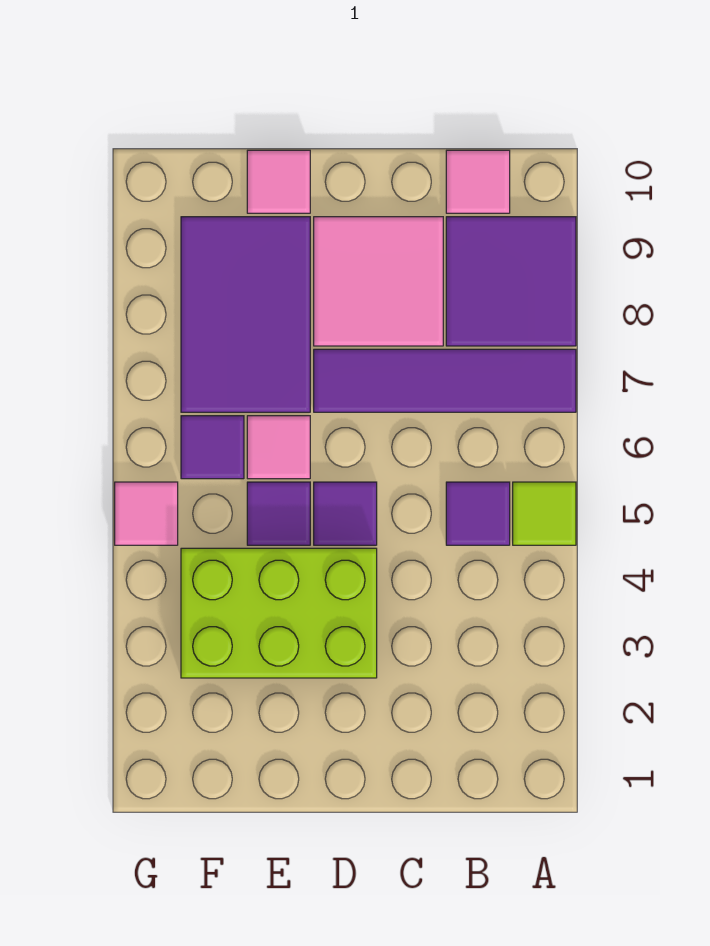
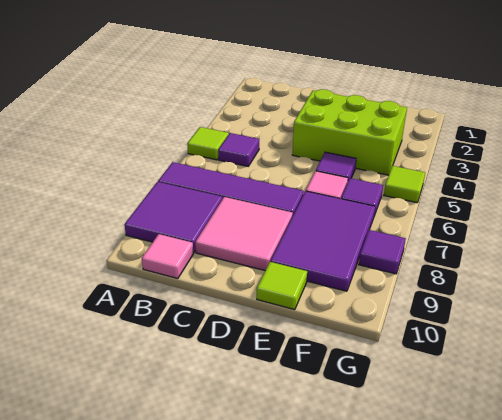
purple 1x1 tile [314,482,377,545] -> purple 1x1 tile moved to [359,230,406,274]
pink 1x1 tile [247,150,310,213] -> lime 1x1 tile [257,262,307,310]
pink 1x1 tile [115,482,178,545] -> lime 1x1 tile [384,166,425,203]

